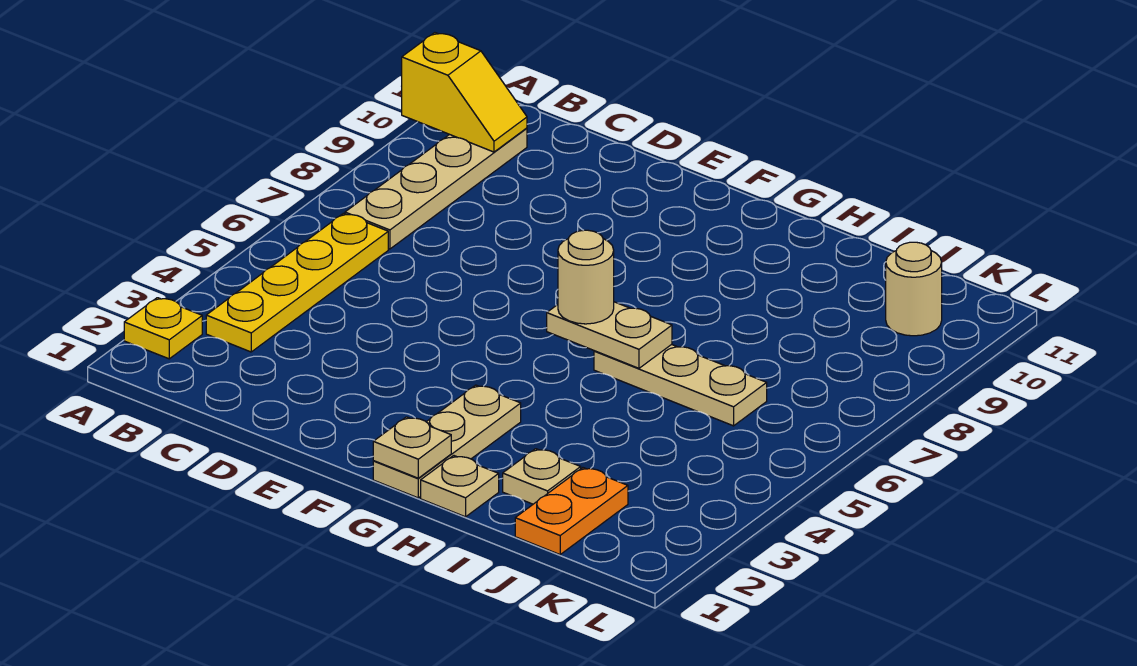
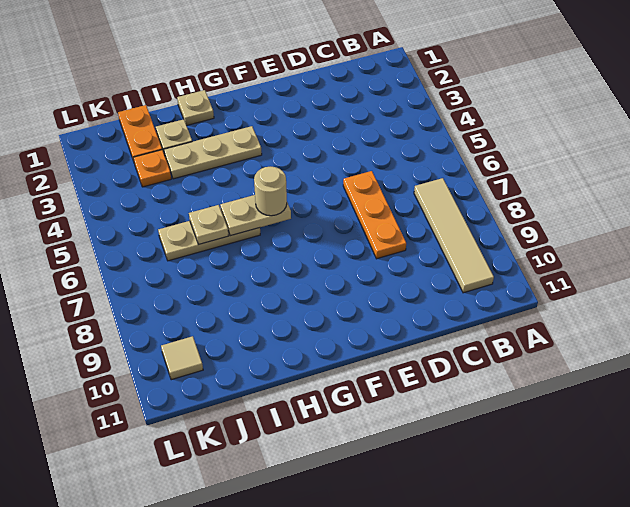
yellow 1x1 plate [124,298,202,359] -> none
yellow 1x2 slope [402,33,527,152] -> none
yellow 1x4 plate [206,213,388,352] -> none
tan 1x4 plate [345,128,527,249] -> tan 1x4 tile [414,178,494,293]
none -> orange 1x3 plate [343,171,406,259]
tan 1x3 plate [373,385,521,498] -> tan 1x3 plate turned to [164,126,262,179]
tan 1x1 plate [373,417,451,478] -> tan 1x1 plate moved to [189,205,229,244]
none -> orange 1x1 plate [133,150,171,187]
tan 1x1 round brick [886,242,942,336] -> tan 1x1 tile [161,336,203,380]

